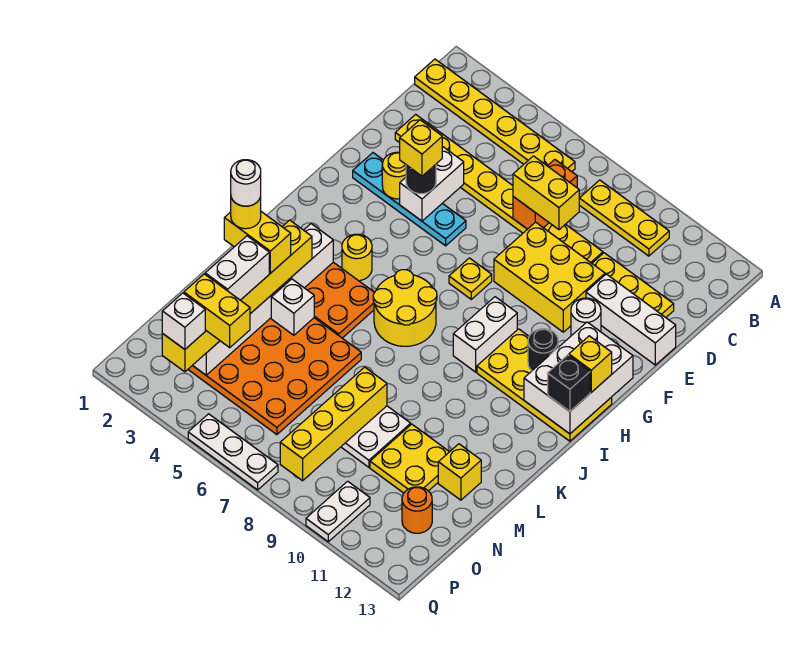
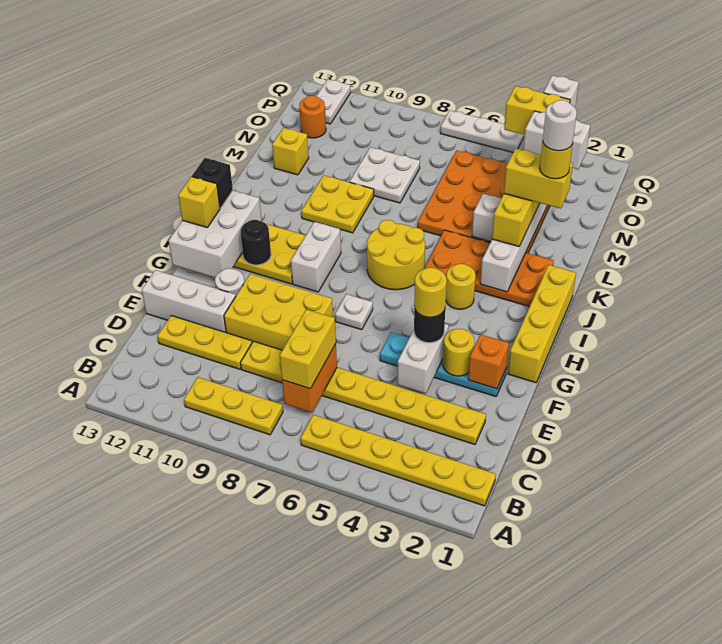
yellow 1x2 brick [513,156,579,230] -> yellow 1x2 brick turned to [280,309,336,389]
none -> orange 1x1 brick [468,334,509,389]
yellow 1x1 brick [400,120,442,176] -> yellow 1x1 round brick [414,267,447,317]
yellow 1x1 plate [449,258,492,299] -> white 1x1 plate [335,294,373,330]
white 1x2 brick [205,236,269,300] -> white 1x2 brick turned to [523,111,590,169]
yellow 1x4 brick [280,367,387,481] -> yellow 1x4 brick moved to [508,265,576,383]
yellow 2x2 plate [370,424,449,493] -> yellow 2x2 plate moved to [301,175,374,233]
white 1x2 plate [306,481,370,542] -> white 1x2 plate moved to [316,79,351,124]

